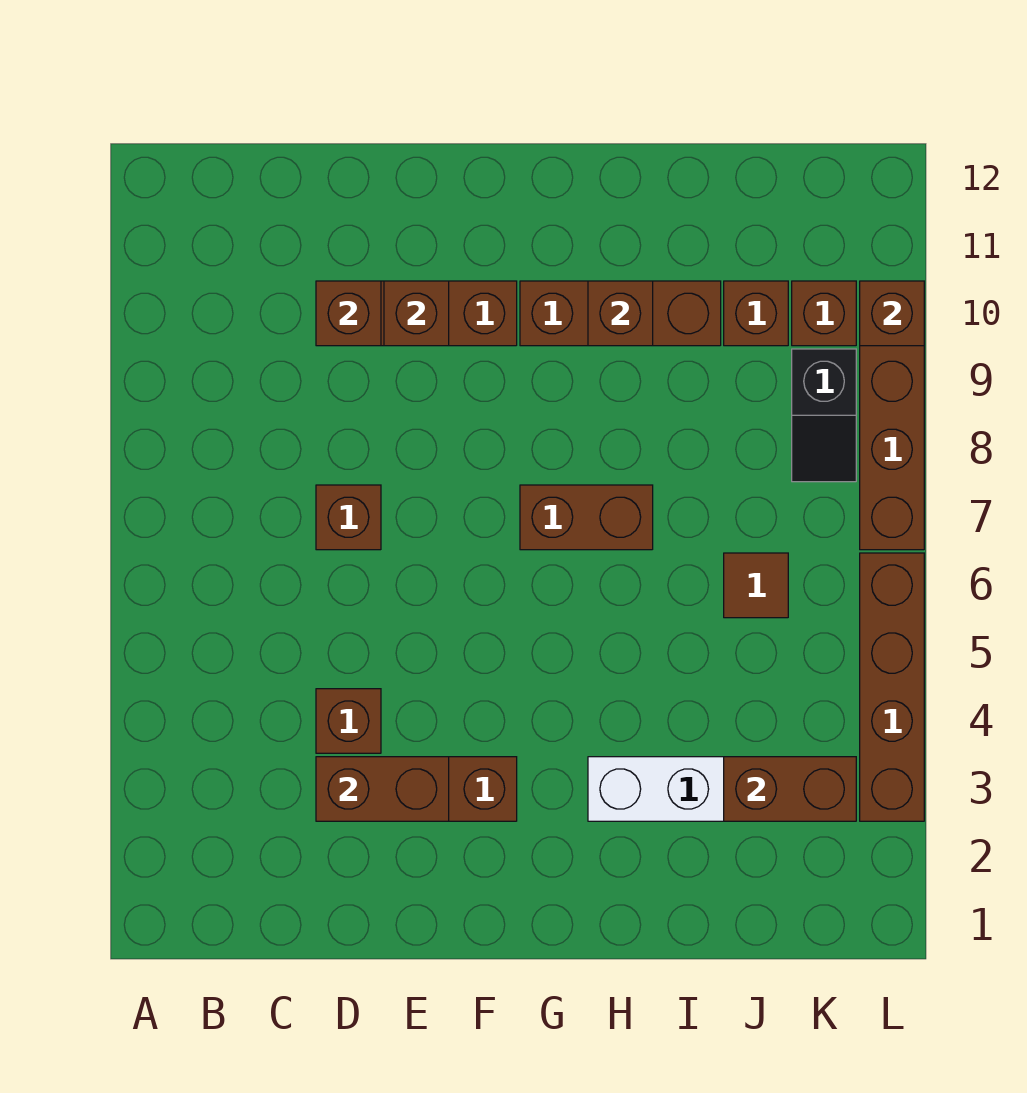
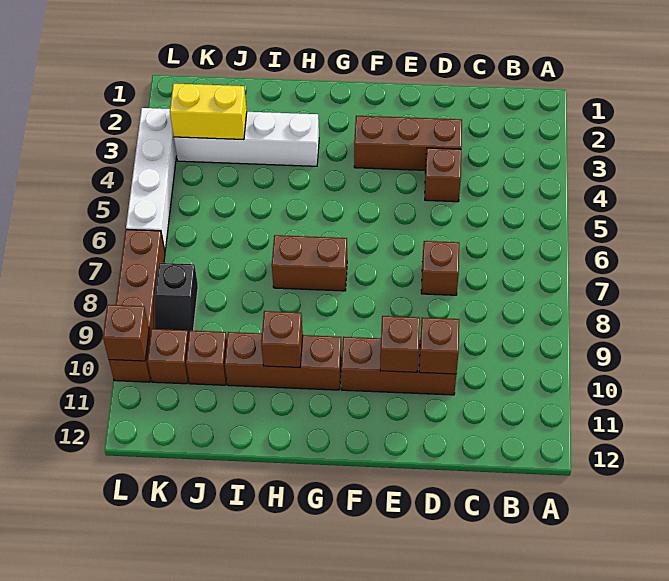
brown 1x2 brick [316,757,449,821] -> none
brown 1x2 brick [724,757,856,821] -> yellow 1x2 brick [170,83,247,140]
brown 1x1 tile [724,553,788,618] -> none
black 1x2 slope [792,349,856,482] -> black 1x2 slope turned to [155,263,198,336]
brown 1x4 brick [860,553,924,821] -> white 1x4 brick [126,108,177,250]

